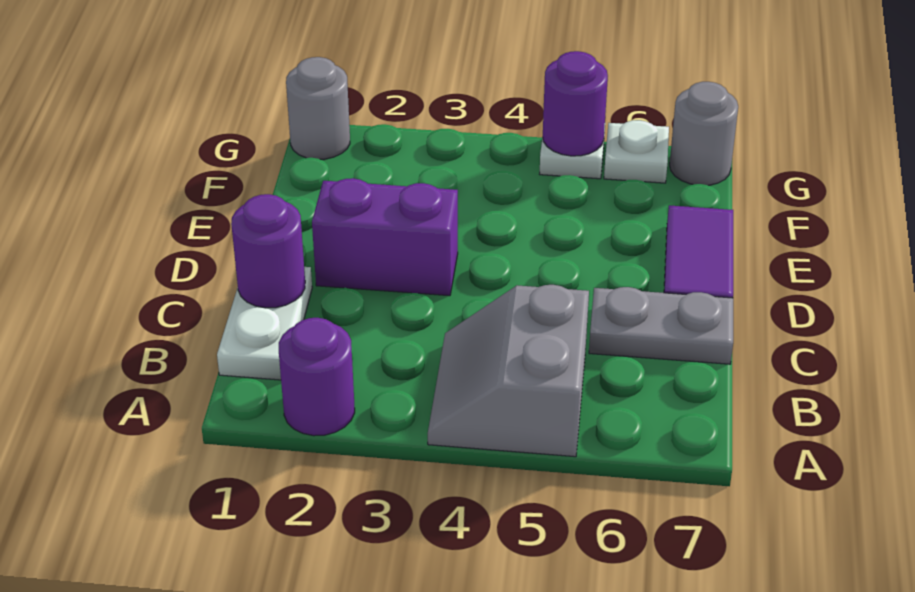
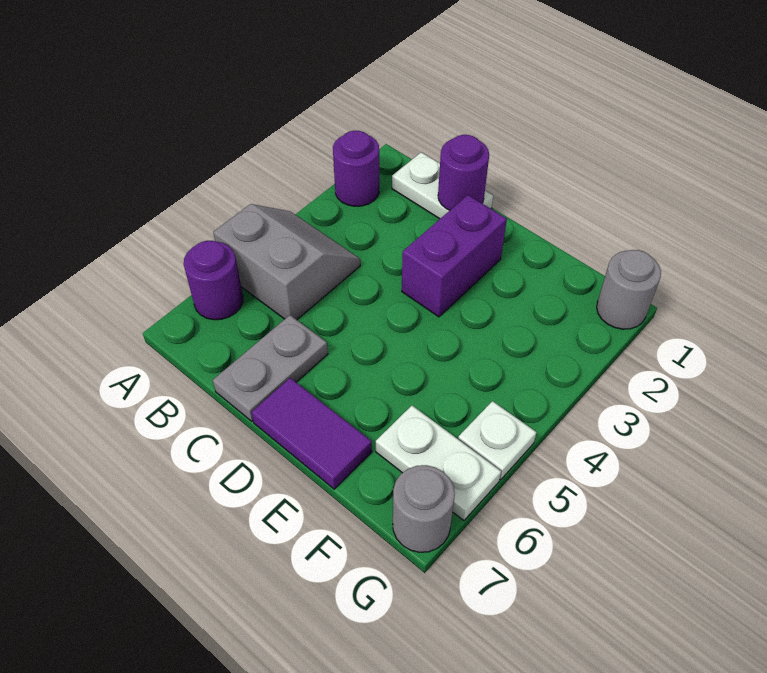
purple 1x1 round brick [543,51,608,156] -> purple 1x1 round brick moved to [184,241,243,320]
white 1x1 plate [604,120,669,183] -> white 1x2 plate [376,406,501,521]

